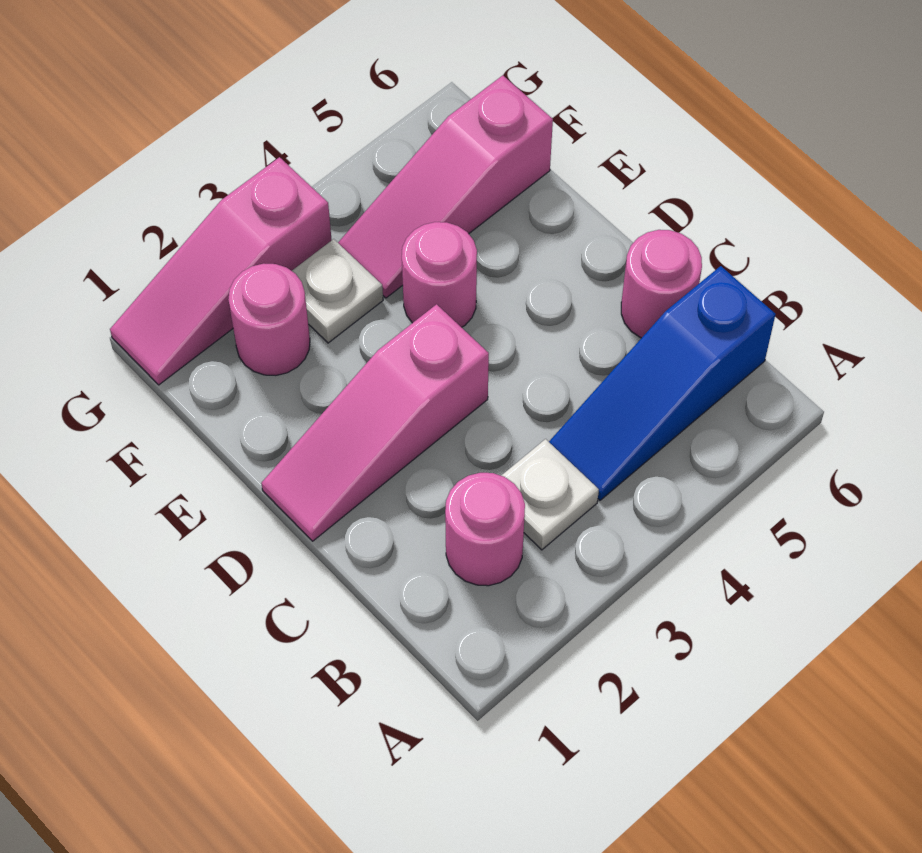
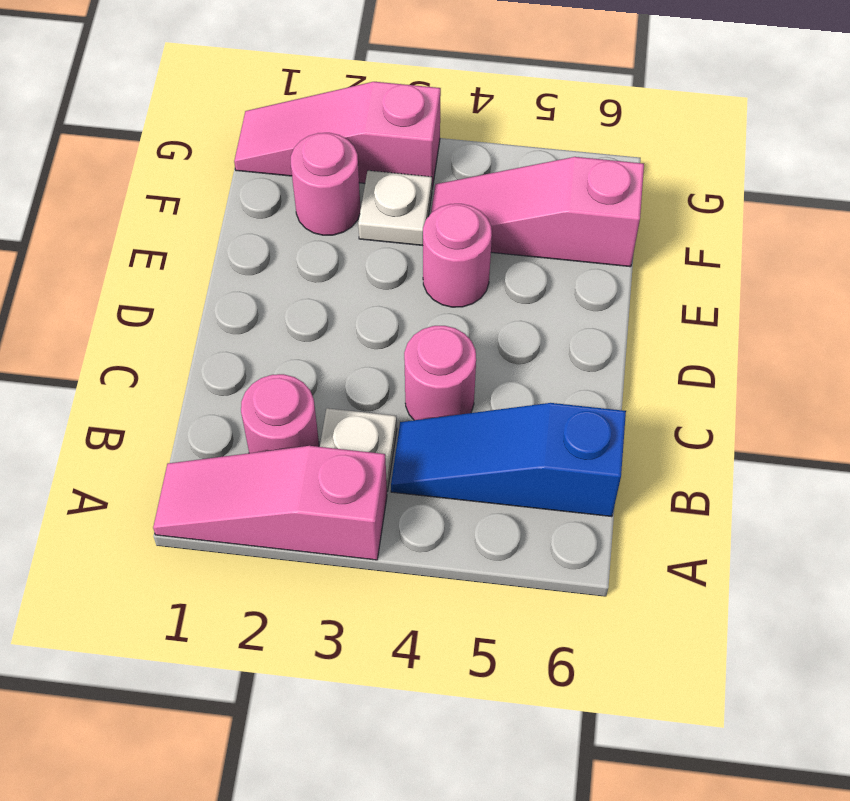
pink 1x1 round brick [621,230,702,338] -> pink 1x1 round brick moved to [404,326,476,420]
pink 1x3 slope [261,304,489,541] -> pink 1x3 slope moved to [153,446,387,560]

